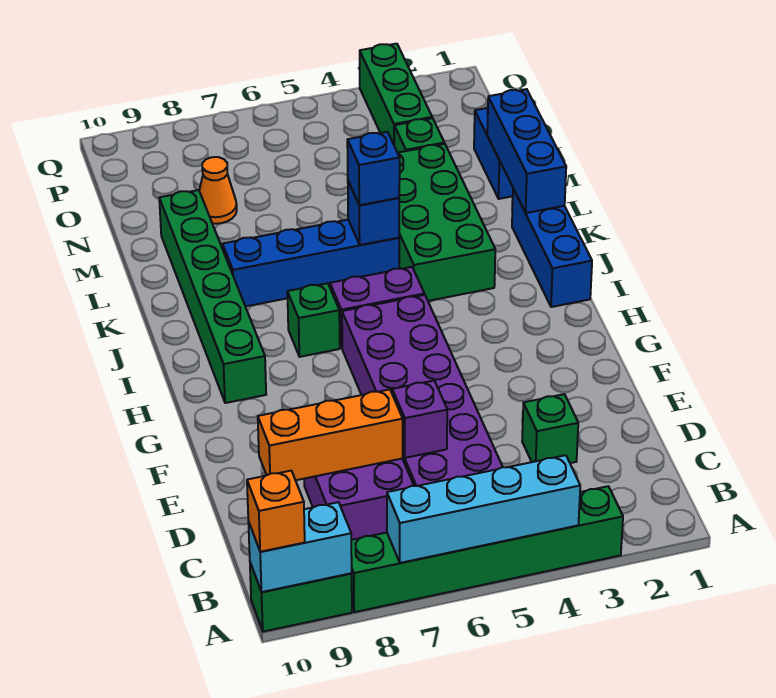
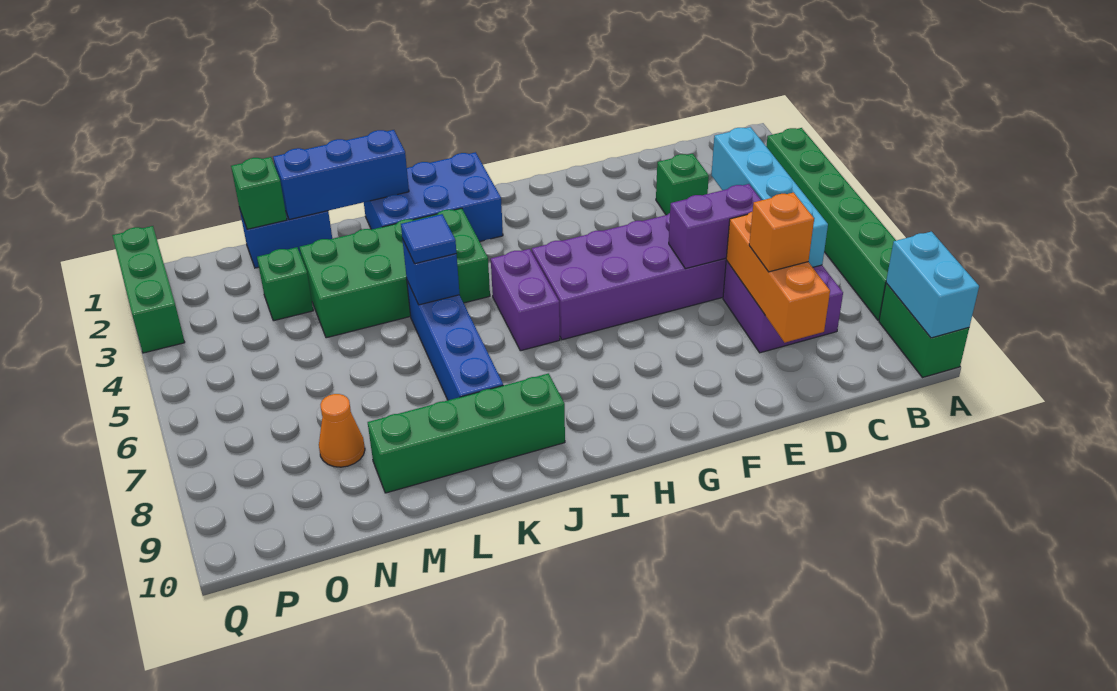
cyan 1x4 brick [387,455,580,563] -> cyan 1x4 brick moved to [711,127,828,267]
orange 1x1 brick [247,471,305,552] -> orange 1x1 brick moved to [749,193,814,272]
purple 1x1 brick [392,381,447,458] -> purple 1x2 brick [669,184,761,269]
green 1x6 brick [159,190,266,403] -> green 1x4 brick [368,373,565,493]
blue 1x3 brick [512,189,592,307] -> blue 2x3 brick [364,152,503,242]
green 1x1 brick [287,283,340,357] -> green 1x1 brick moved to [231,157,287,229]
blue 1x1 brick [347,132,400,205] -> blue 1x1 tile [401,214,456,264]
green 1x3 brick [360,44,432,144] -> green 1x3 brick turned to [112,226,185,353]

